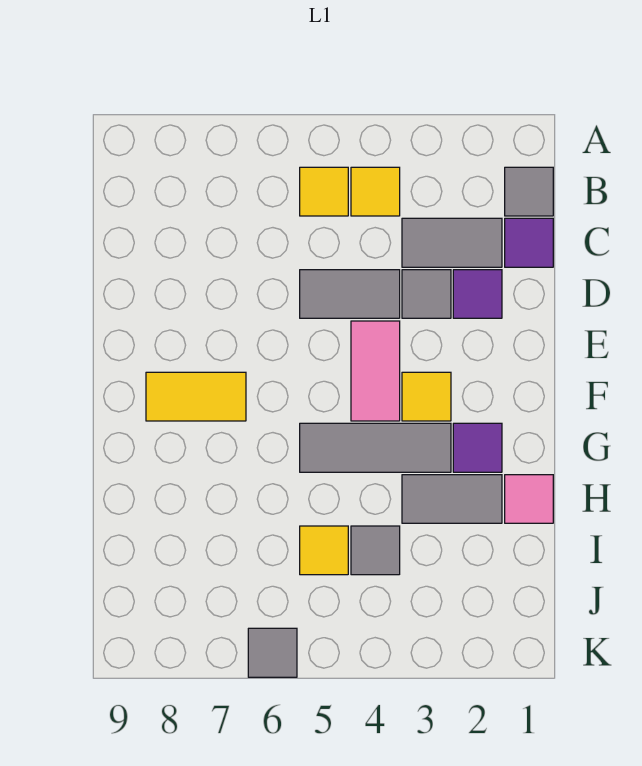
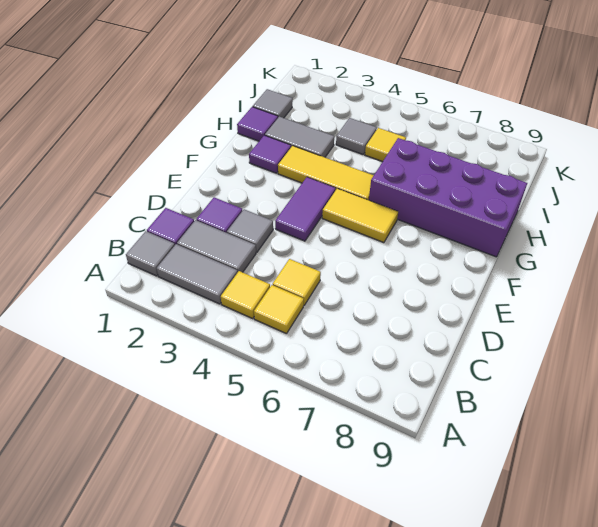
grey 1x2 tile [300,270,400,318] -> grey 1x2 tile moved to [157,244,238,304]
pink 1x2 tile [351,321,400,421] -> purple 1x2 tile [275,177,336,241]
yellow 1x1 tile [402,372,451,421] -> yellow 1x1 tile moved to [273,259,321,305]
yellow 1x2 tile [146,372,246,421] -> yellow 1x2 tile moved to [322,189,398,243]
grey 1x3 tile [300,423,451,472] -> yellow 1x3 tile [278,146,374,200]
none -> purple 2x4 brick [369,138,527,257]
pink 1x1 tile [505,475,553,523] -> purple 1x1 tile [237,107,278,141]
grey 1x1 tile [248,628,297,677] -> grey 1x1 tile moved to [253,89,293,118]

